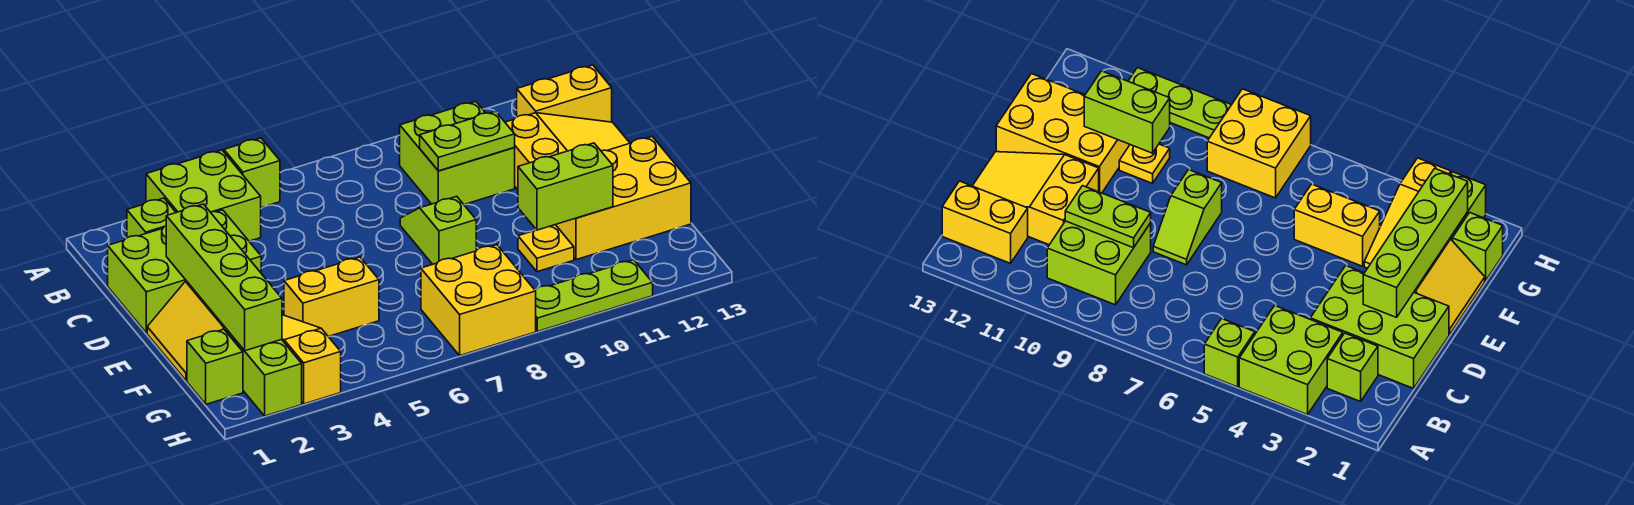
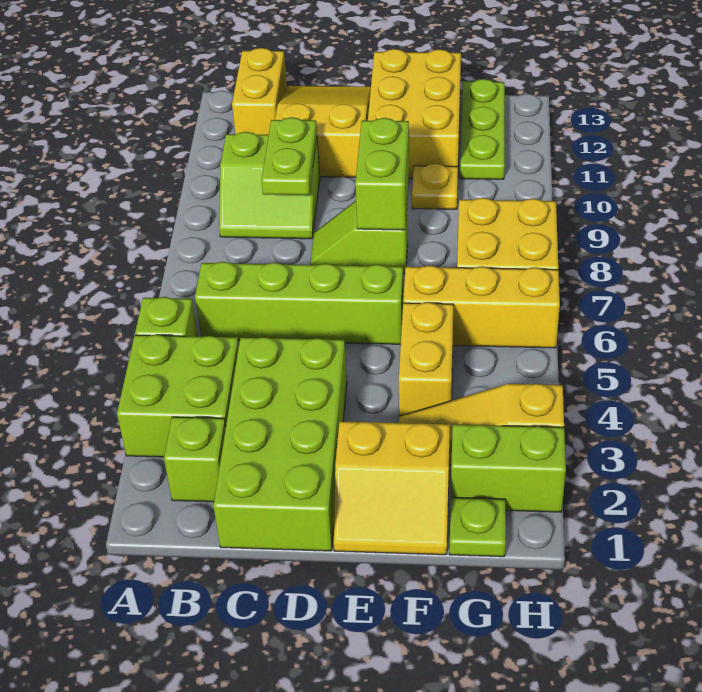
lime 2x2 brick [400,101,515,205] -> lime 2x2 slope [219,132,320,239]
lime 2x3 brick [108,210,261,333] -> lime 2x4 brick [213,337,347,551]
lime 1x4 brick [166,204,282,351] -> lime 1x4 brick moved to [195,262,403,344]
none -> yellow 1x3 brick [403,266,560,348]
lime 1x2 brick [518,143,613,230] -> lime 1x2 brick moved to [355,118,409,230]
lime 1x1 brick [187,329,243,404] -> lime 1x1 plate [449,497,506,557]
lime 1x3 plate [535,260,653,331] -> lime 1x3 plate moved to [460,79,505,179]

